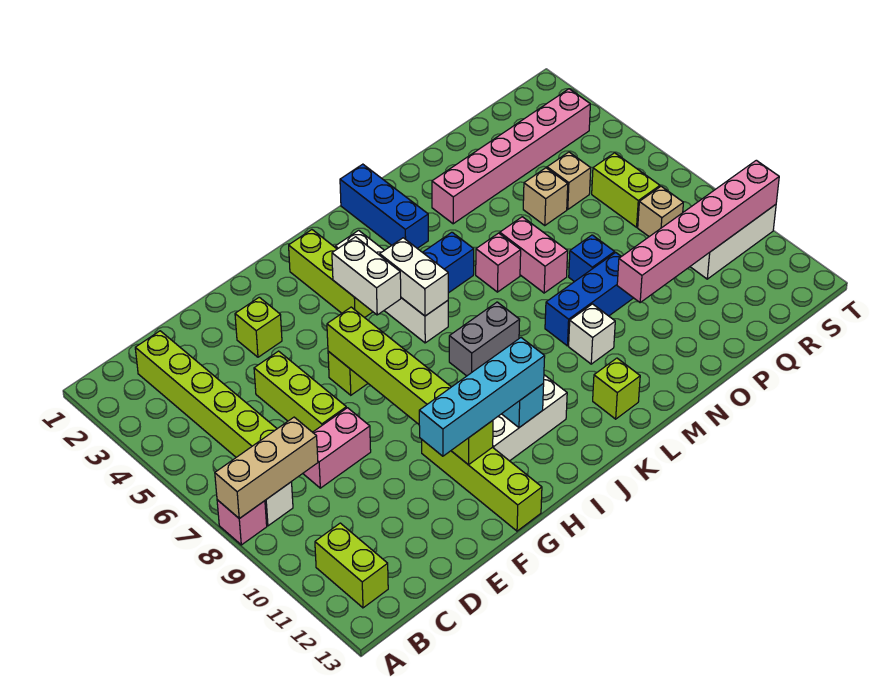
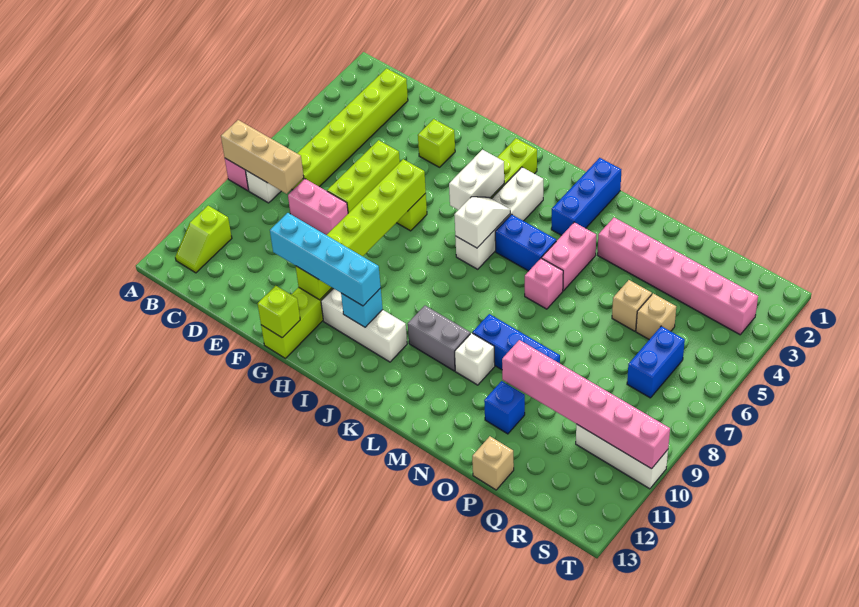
lime 1x2 brick [315,523,388,608] -> lime 1x2 slope [175,206,232,273]
white 1x2 brick [380,238,448,316] -> white 1x2 slope [454,197,510,248]
grey 1x2 brick [449,302,520,376] -> grey 1x2 brick moved to [408,306,470,371]
lime 1x1 brick [593,358,640,419] -> lime 1x1 brick moved to [258,286,300,338]
pink 1x2 brick [500,217,568,293] -> pink 1x2 brick moved to [542,222,596,291]
blue 1x1 brick [569,235,615,282] -> blue 1x1 brick moved to [484,381,525,434]
lime 1x2 brick [592,153,660,227] -> blue 1x2 brick [627,326,685,398]
tan 1x1 brick [638,186,683,237] -> tan 1x1 brick moved to [472,436,514,490]

